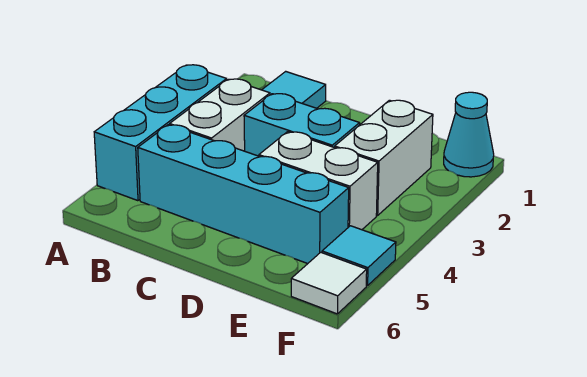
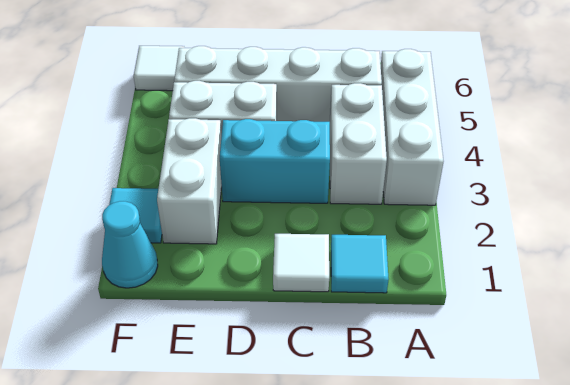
cyan 1x3 brick [94,65,227,201] -> white 1x3 brick [381,49,444,205]
cyan 1x4 brick [138,125,349,264] -> white 1x4 brick [174,46,382,122]
none -> white 1x1 tile [273,234,329,292]
cyan 1x1 tile [322,226,396,286] -> cyan 1x1 tile moved to [109,188,162,243]

